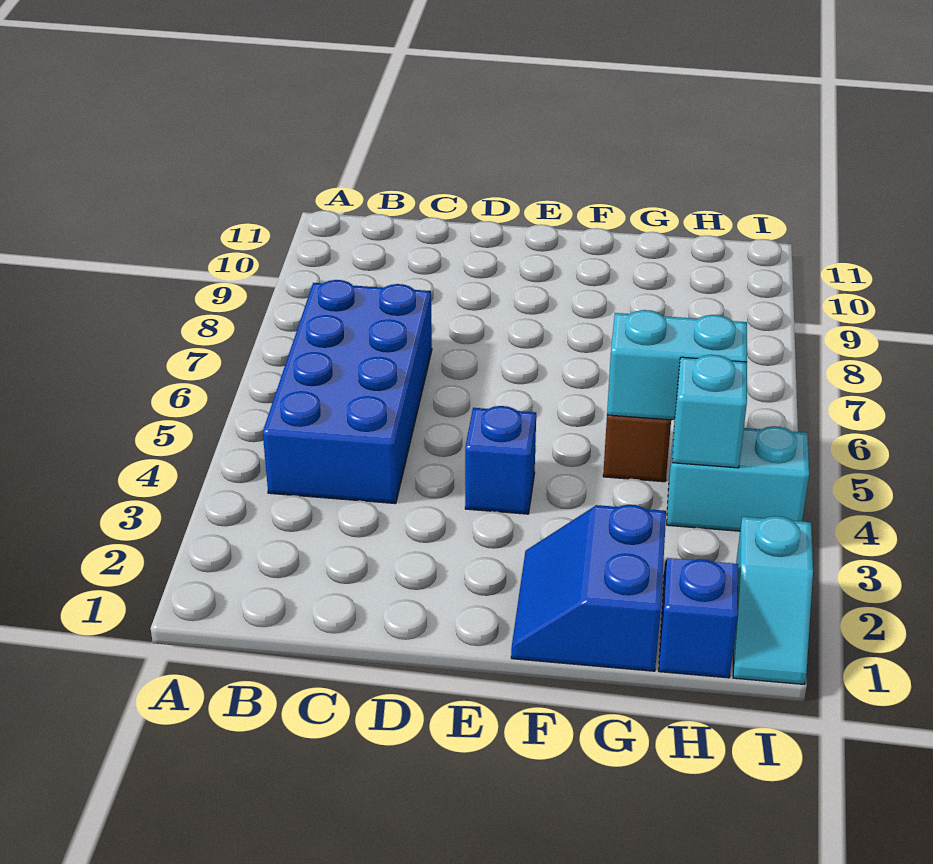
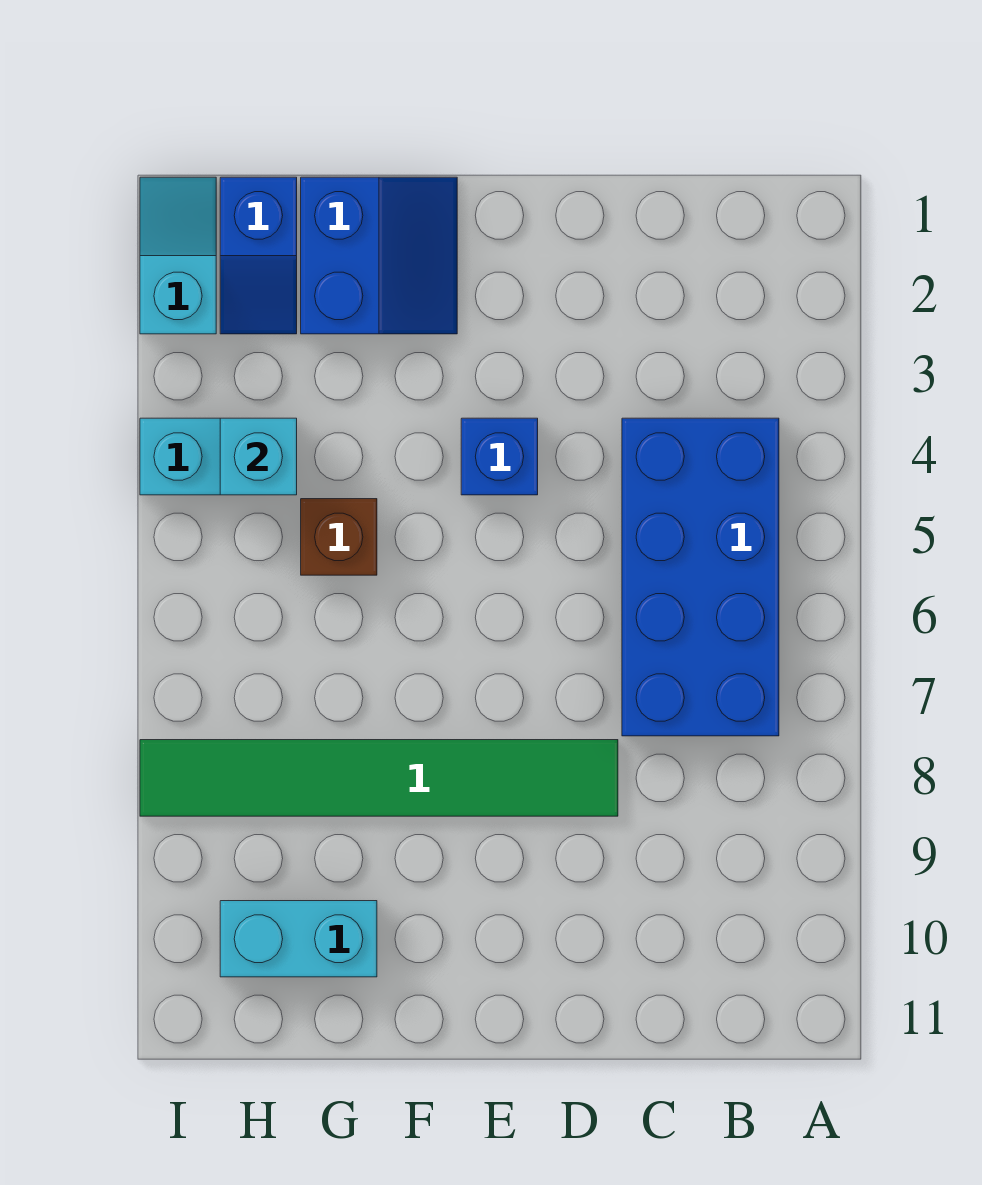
none -> green 1x6 tile [140,740,618,816]
cyan 1x2 brick [607,310,747,420] -> cyan 1x2 brick moved to [220,901,377,977]

